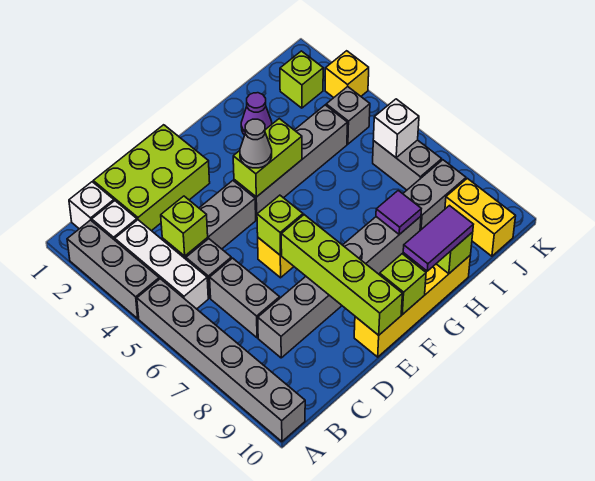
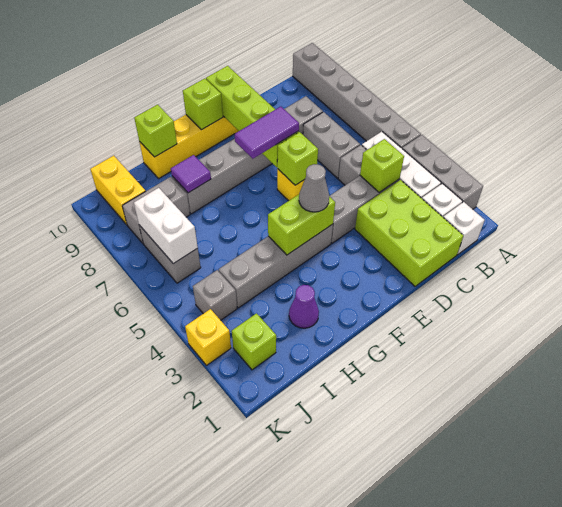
lime 2x3 brick [93,125,210,231] -> lime 2x3 brick turned to [355,180,463,286]
purple 1x2 tile [403,206,474,271] -> purple 1x2 tile moved to [235,107,299,159]
white 1x1 brick [373,99,419,158] -> white 1x2 brick [134,188,198,264]

